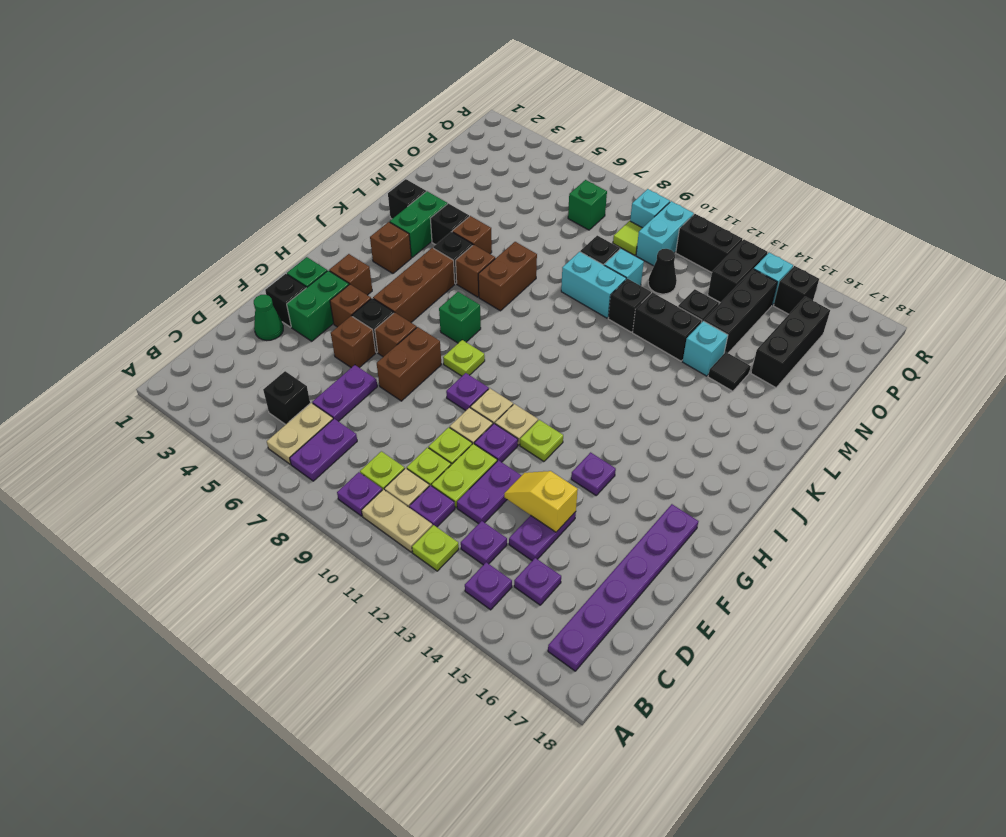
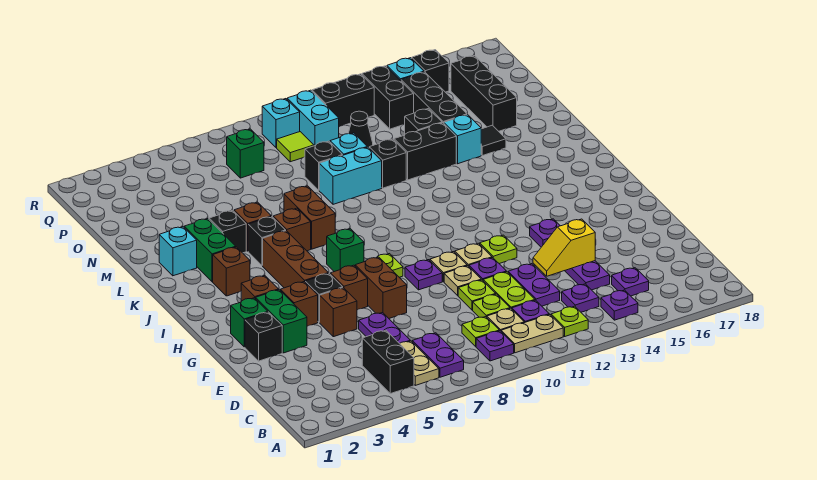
purple 1x6 plate [548,504,698,671] -> none
black 1x1 brick [263,371,310,425] -> black 1x2 brick [362,330,414,394]
green 1x1 cone [254,295,283,340] -> none
black 1x1 brick [388,179,426,219] -> cyan 1x1 brick [159,227,197,276]

